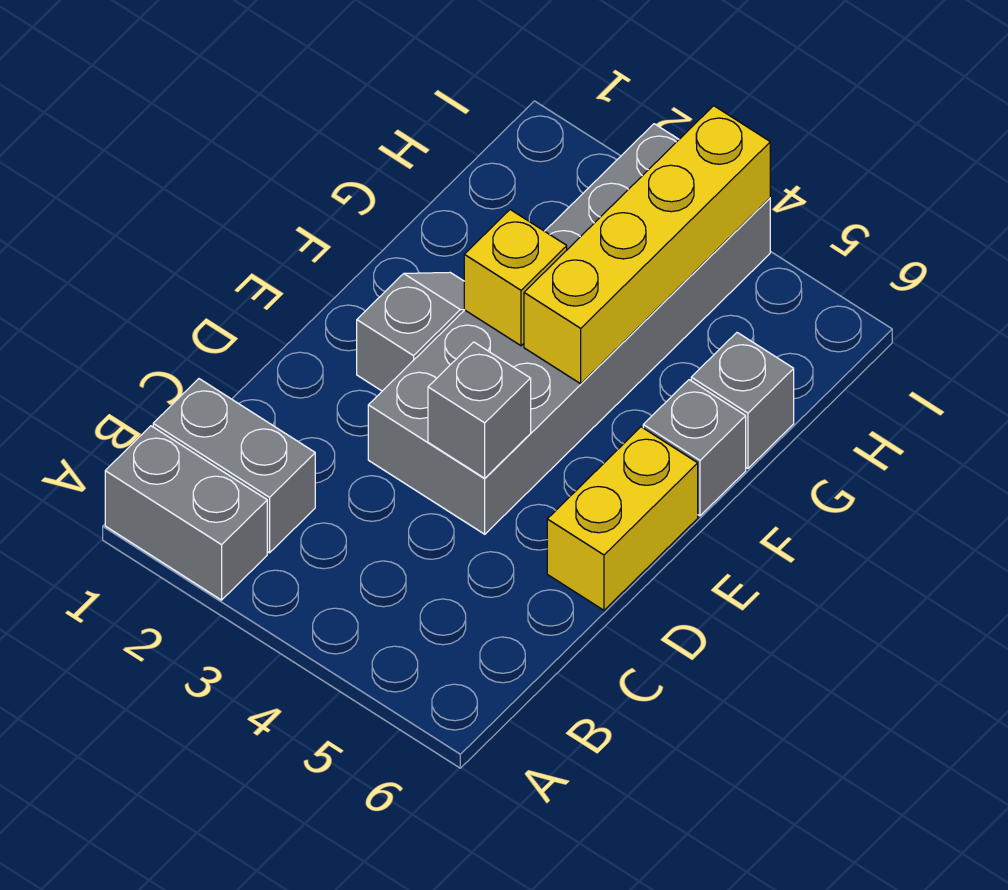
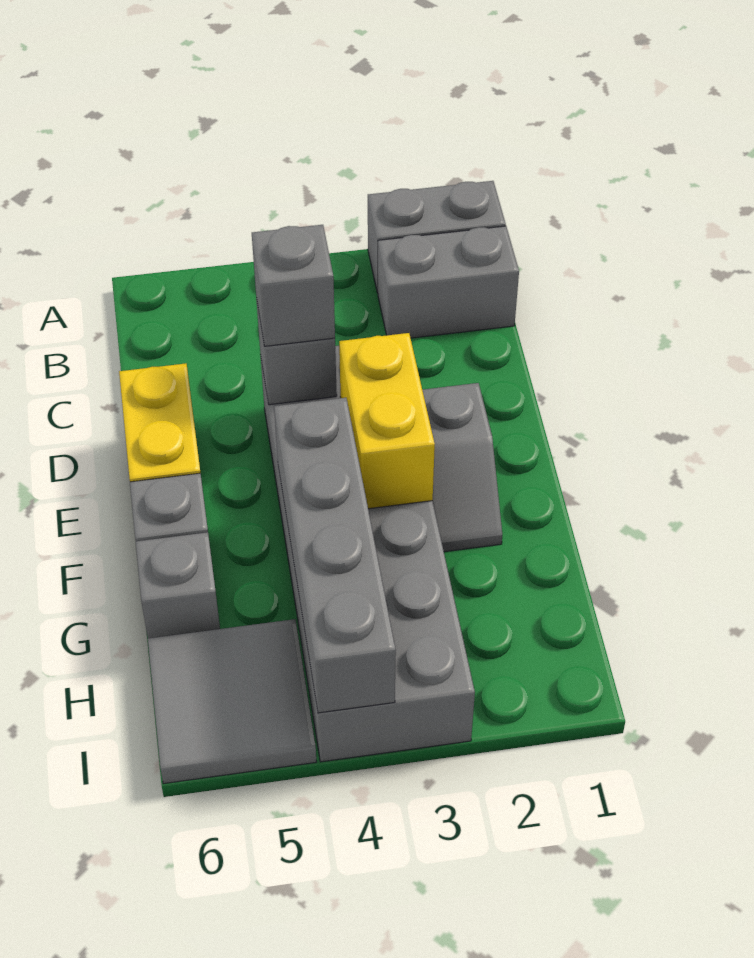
none -> grey 1x1 brick [252,225,335,346]
yellow 1x1 brick [464,210,567,346] -> yellow 1x2 brick [339,333,435,509]
yellow 1x4 brick [524,106,770,384] -> grey 1x4 brick [274,398,396,713]
none -> grey 2x2 tile [148,619,316,784]

